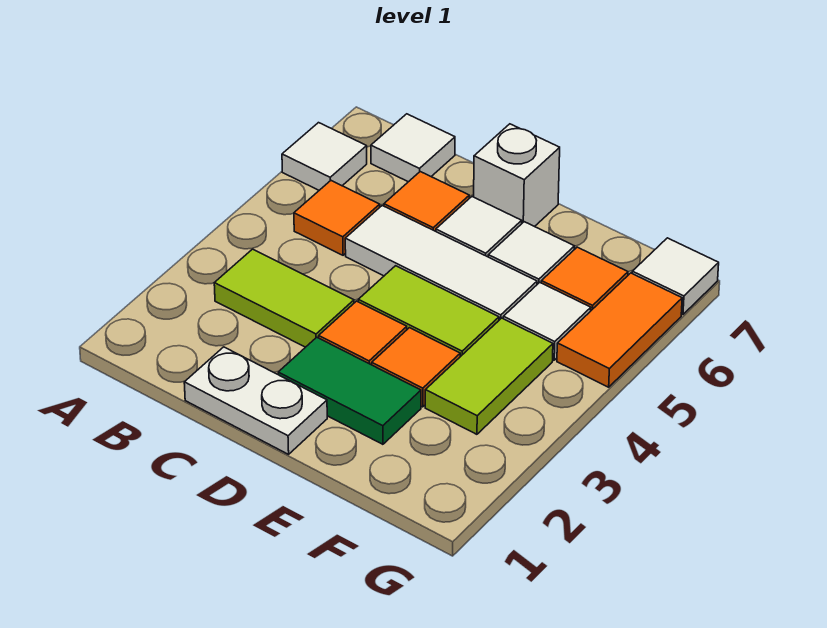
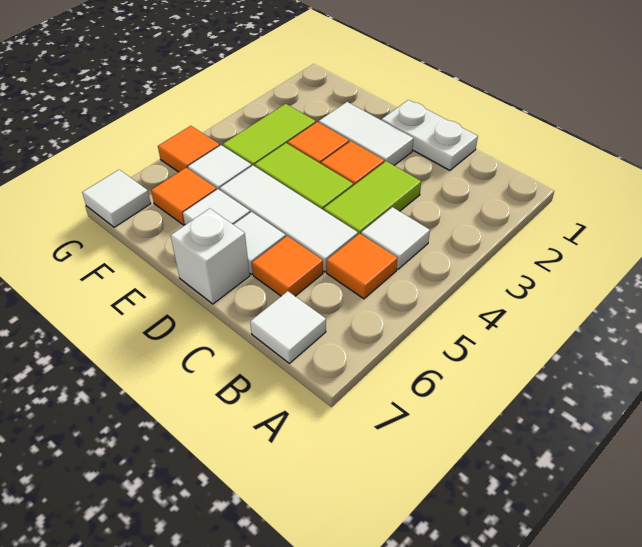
white 1x1 tile [282,123,367,190] -> white 1x1 tile moved to [361,207,430,269]
lime 1x2 tile [214,249,354,347] -> lime 1x2 tile turned to [324,161,421,234]
green 1x2 tile [278,337,421,444] -> white 1x2 tile [319,102,414,165]
orange 1x2 tile [557,273,682,387] -> orange 1x1 tile [158,126,220,172]

